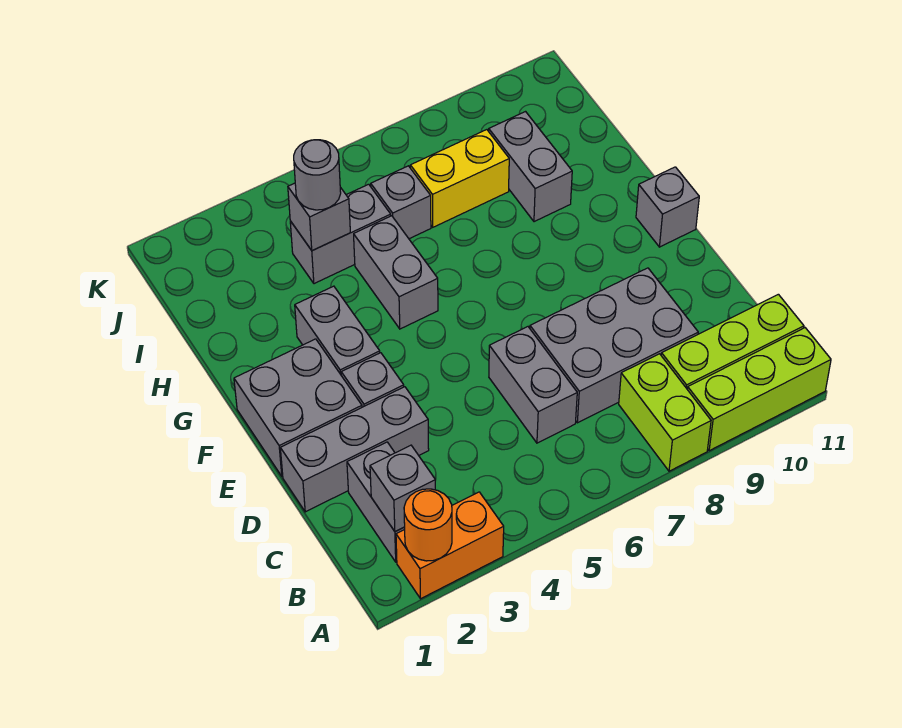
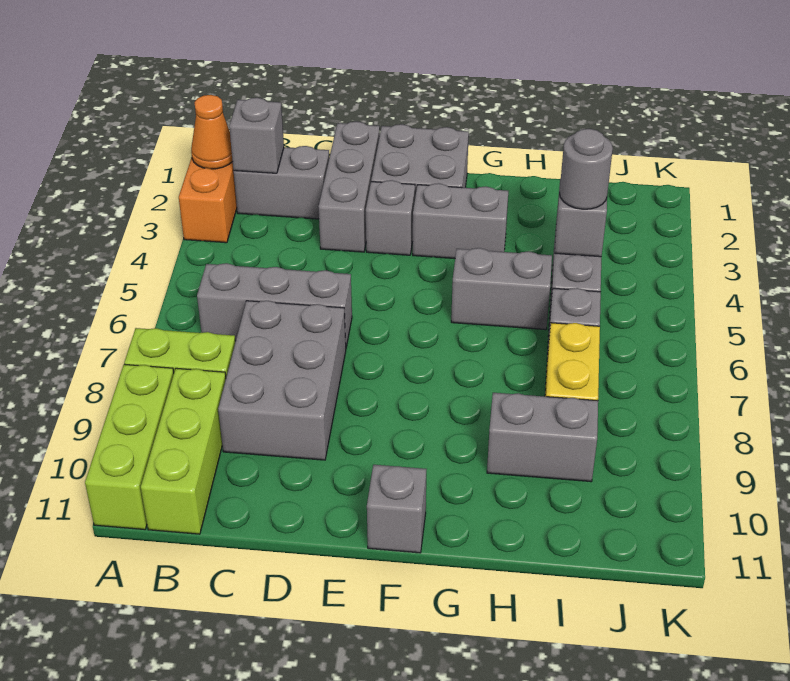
orange 1x1 round brick [404,489,452,561] -> orange 1x1 cone [191,95,233,169]
grey 1x2 brick [489,327,577,443] -> grey 1x3 brick [197,263,352,347]

